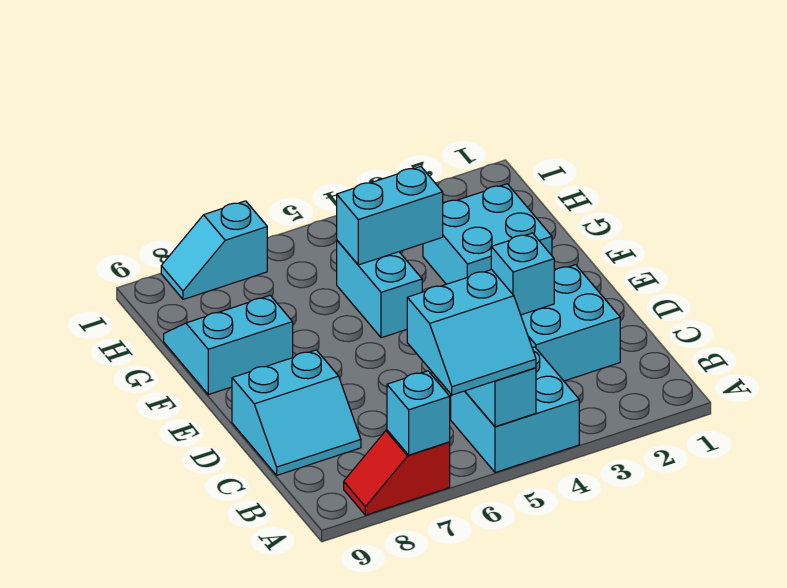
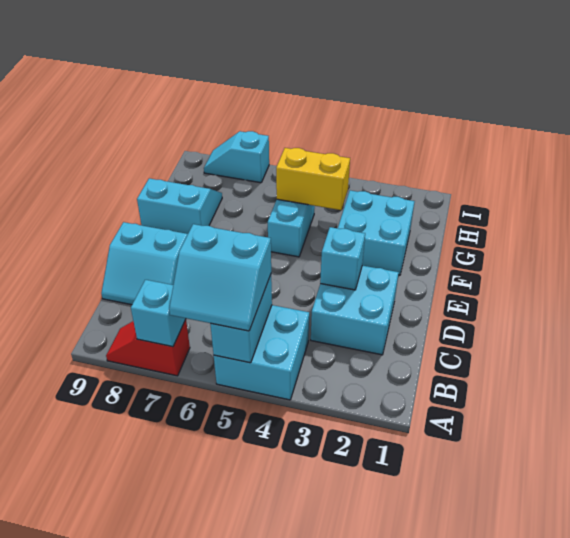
cyan 1x2 brick [337,166,443,265] -> yellow 1x2 brick [276,148,350,210]

